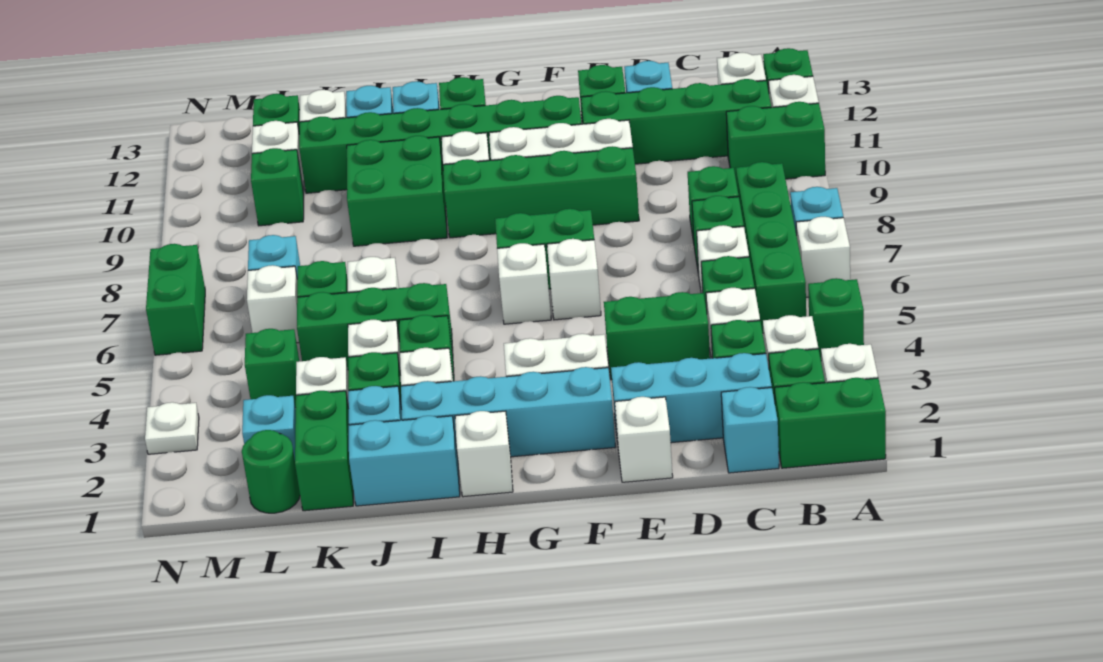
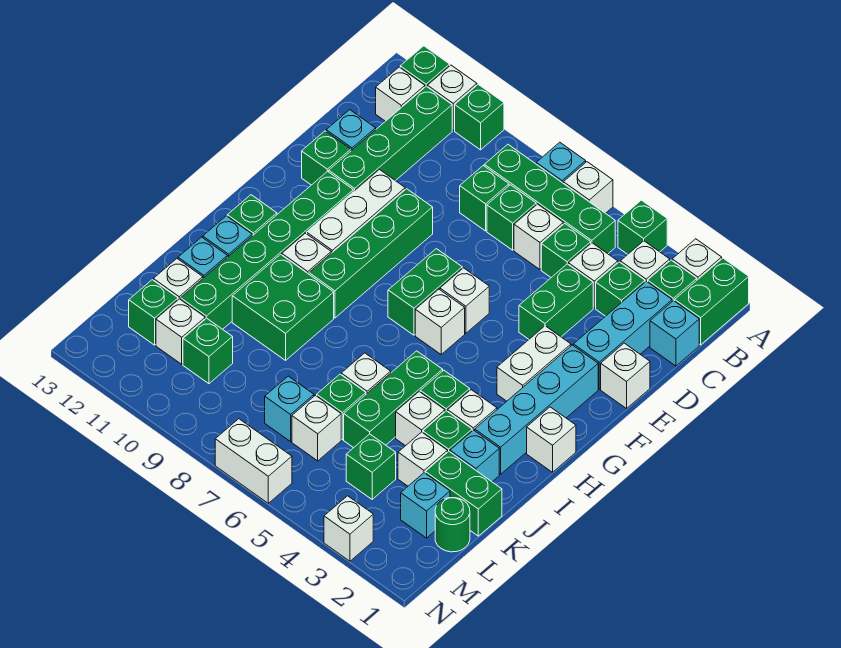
green 1x2 brick [726,102,825,183] -> green 1x1 brick [455,85,504,150]
cyan 1x2 brick [349,416,460,506] -> none
white 1x1 plate [145,402,199,454] -> white 1x1 brick [324,496,373,561]
green 1x2 brick [146,244,205,355] -> white 1x2 brick [215,419,292,503]

